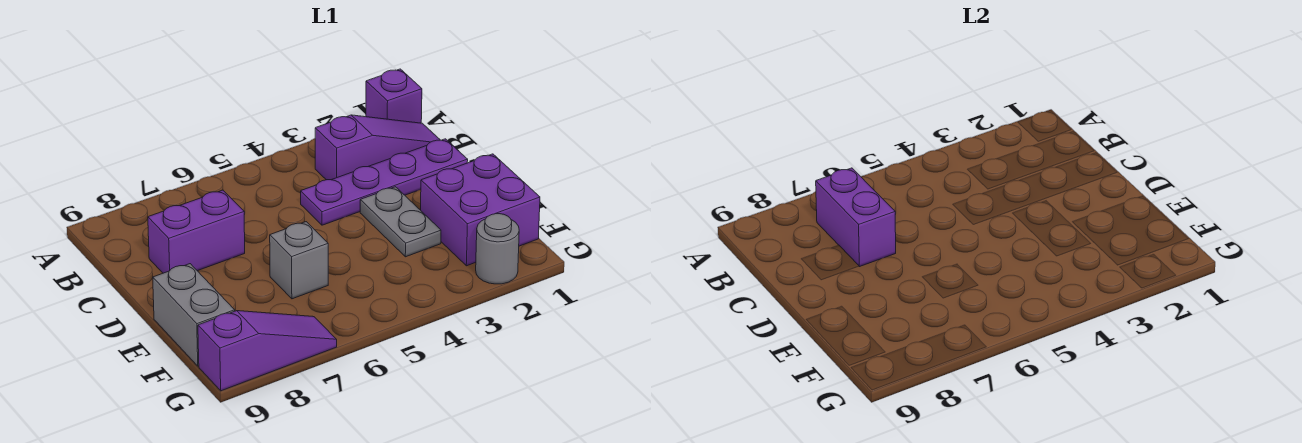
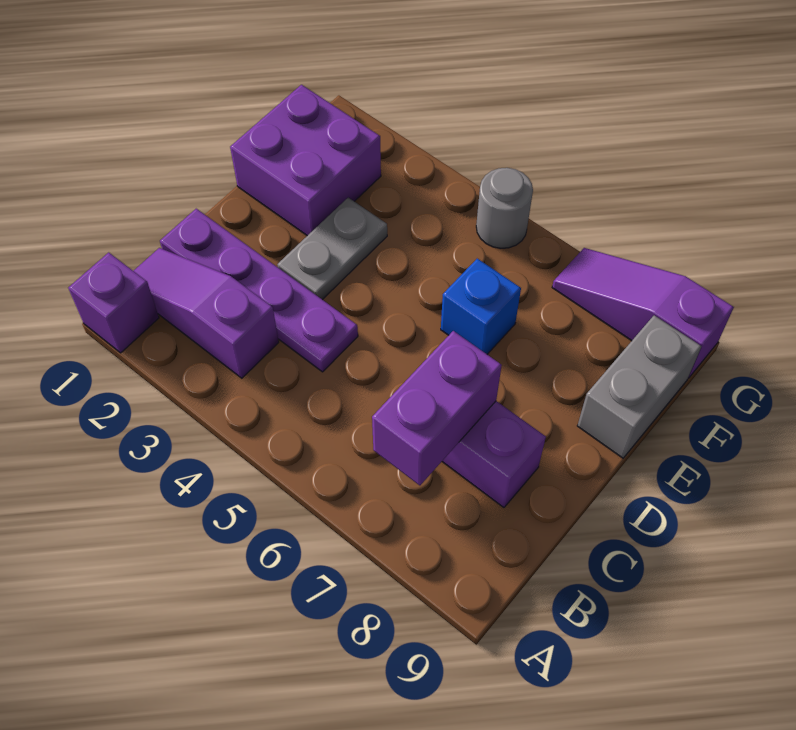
grey 1x1 brick [270,222,328,299] -> blue 1x1 brick [441,259,521,354]
grey 1x1 round brick [476,214,519,284] -> grey 1x1 round brick moved to [476,168,533,248]

